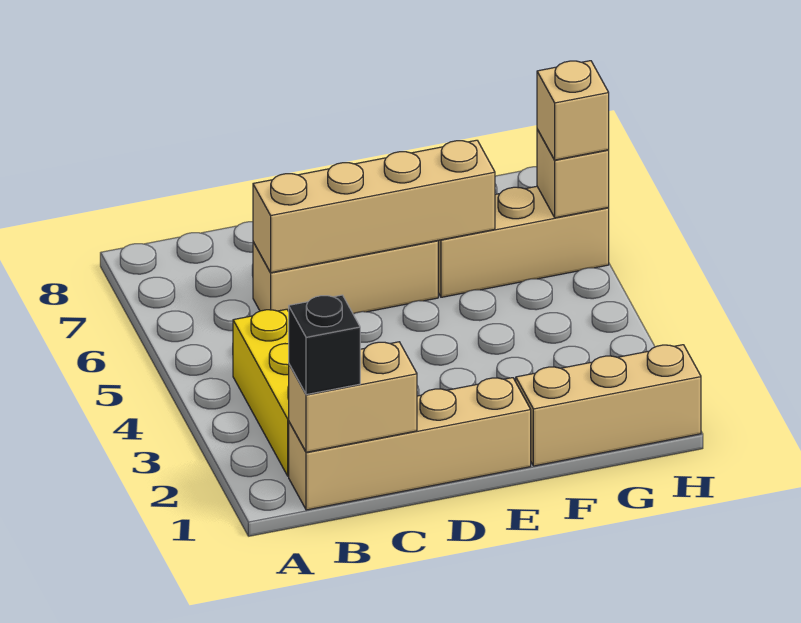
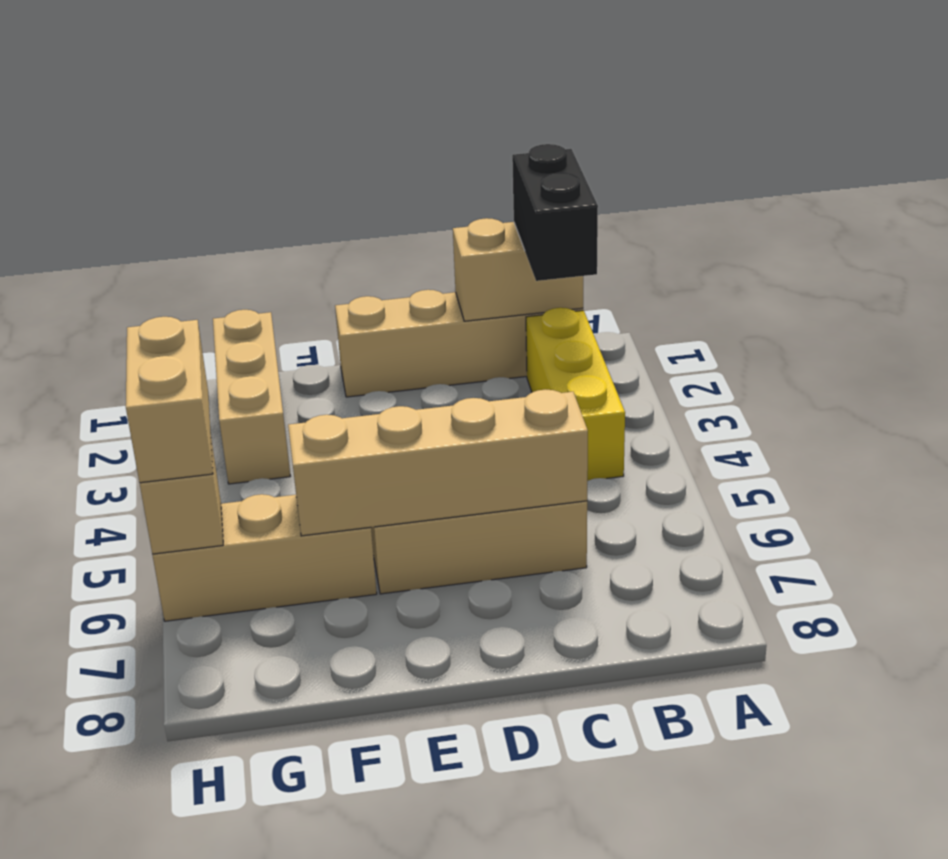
black 1x1 brick [289,295,360,395] -> black 1x2 brick [512,144,598,281]
tan 1x3 brick [516,345,701,466] -> tan 1x3 brick turned to [213,310,290,484]
tan 1x1 brick [537,61,609,160] -> tan 1x2 brick [126,317,213,483]

